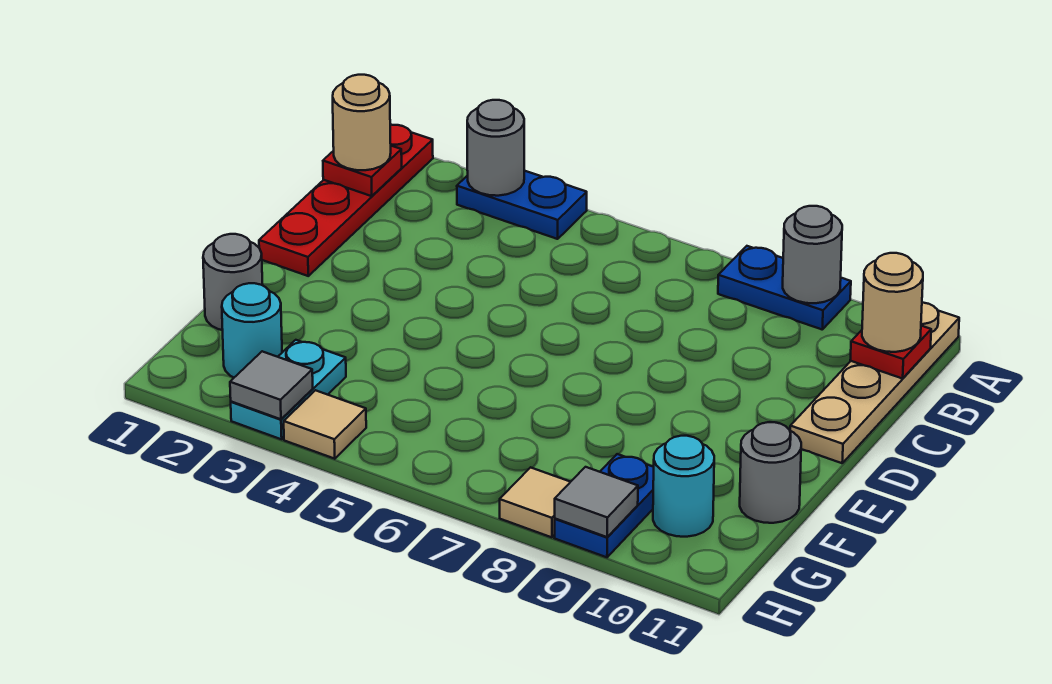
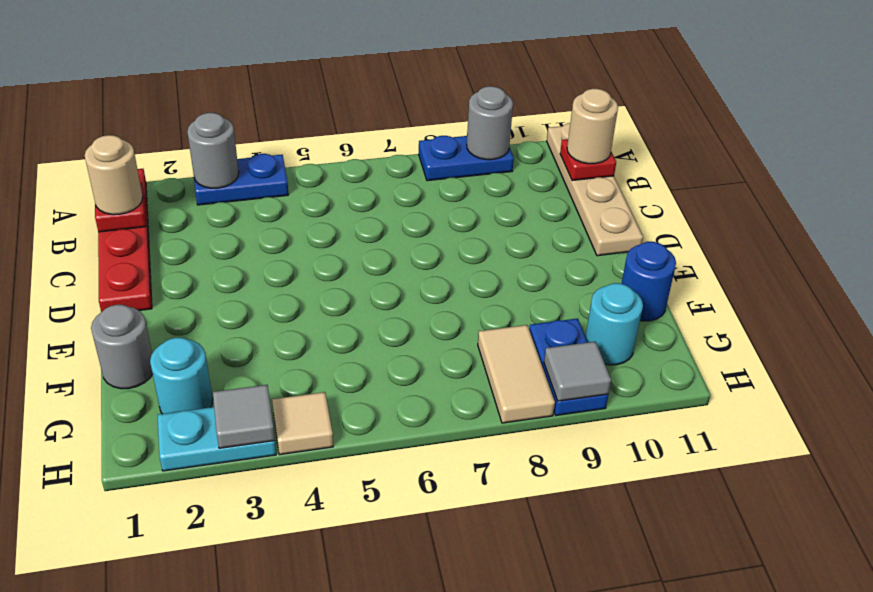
grey 1x1 round brick [740,422,801,523] -> blue 1x1 round brick [622,242,676,321]
cyan 1x2 plate [231,340,346,439] -> cyan 1x2 plate turned to [158,407,276,471]
tan 1x1 tile [500,467,570,537] -> tan 1x2 tile [478,325,555,423]

